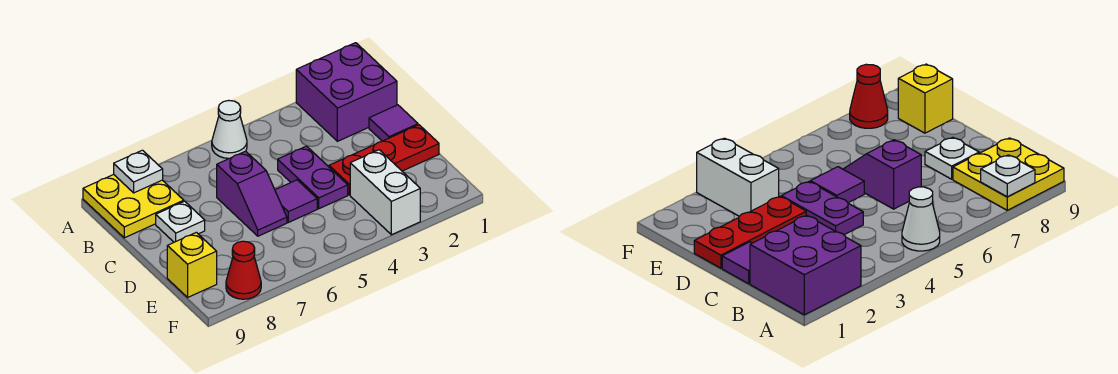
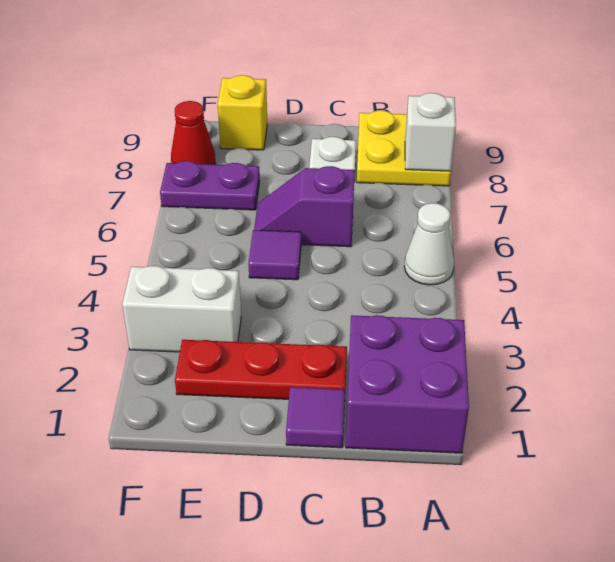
white 1x1 plate [114,150,163,193] -> white 1x1 brick [405,93,456,171]
purple 1x2 plate [278,146,348,209] -> purple 1x2 plate moved to [160,161,260,210]
red 1x3 plate [329,125,439,195] -> red 1x3 plate turned to [175,340,347,399]

